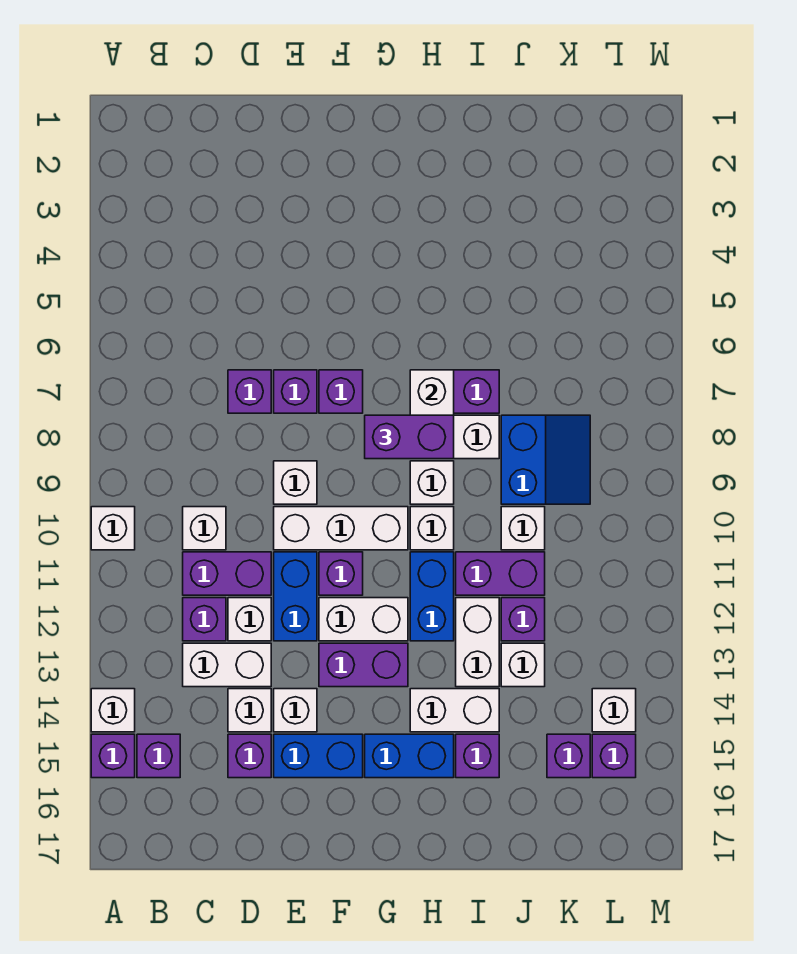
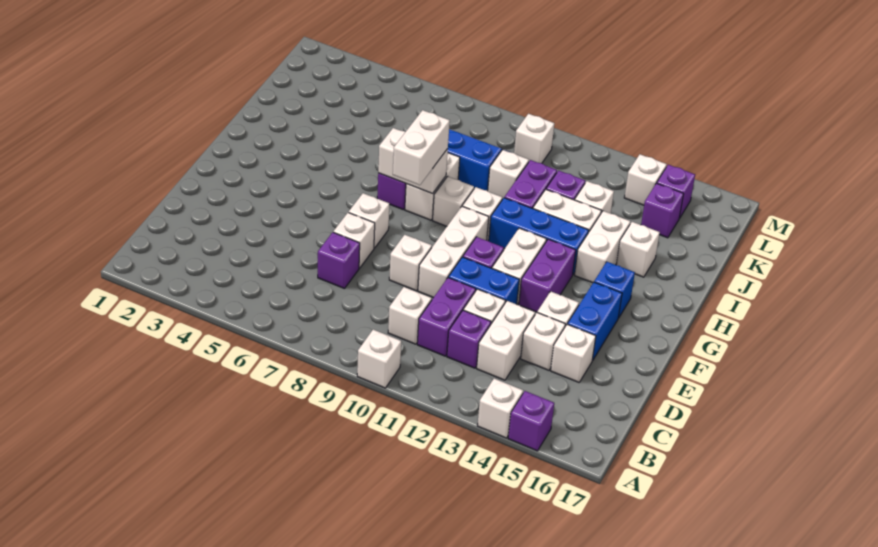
purple 1x1 brick [137,734,180,778] -> none
purple 1x1 brick [228,734,271,778] -> white 1x1 brick [551,324,596,382]
purple 1x1 brick [274,370,317,413] -> white 1x1 brick [333,213,375,268]
purple 1x1 brick [319,370,363,413] -> white 1x1 brick [349,193,389,248]
purple 1x2 brick [365,415,454,459] -> white 1x2 brick [393,110,450,185]
blue 1x2 brick [365,734,454,778] -> blue 1x1 brick [594,262,635,318]
blue 1x2 brick [410,552,454,641] -> blue 1x3 brick [489,198,589,274]
purple 1x1 brick [456,734,499,778] -> white 1x1 brick [616,222,660,277]
none -> white 1x1 brick [514,114,554,163]

